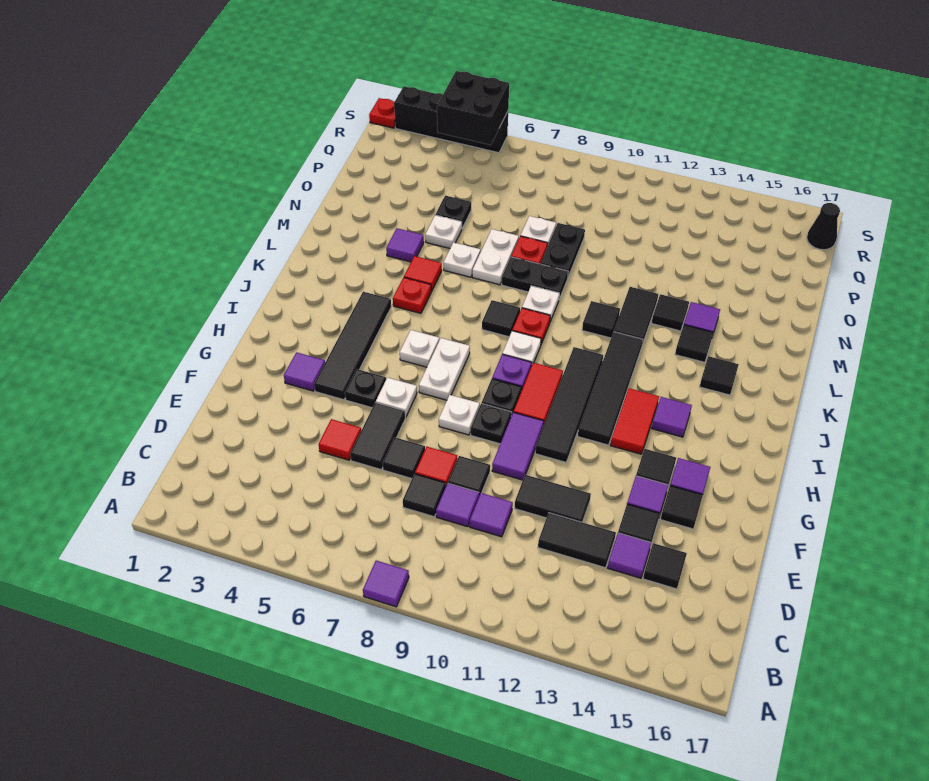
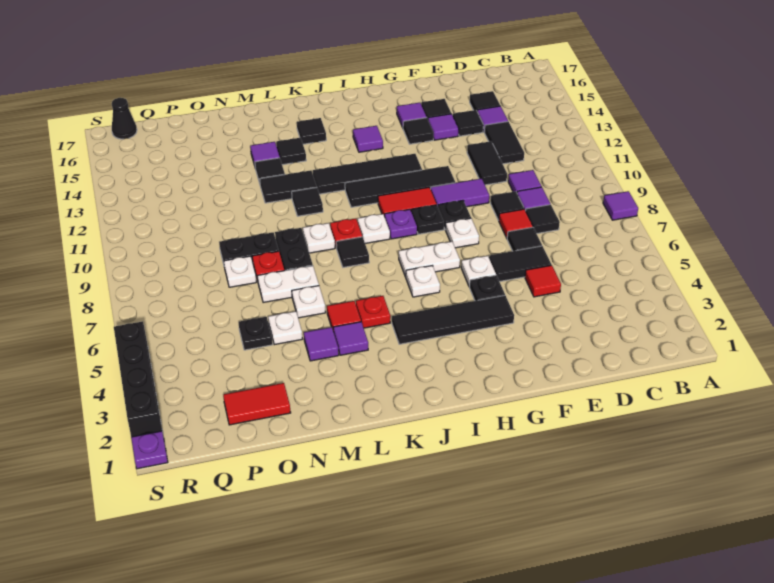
purple 1x1 tile [284,352,325,391] -> purple 1x1 tile moved to [333,322,368,355]
red 1x2 tile [610,388,659,454] -> red 1x2 tile moved to [223,383,291,425]
black 2x2 brick [437,71,509,145] -> none
red 1x1 plate [369,98,395,128] -> purple 1x1 plate [131,431,168,469]

